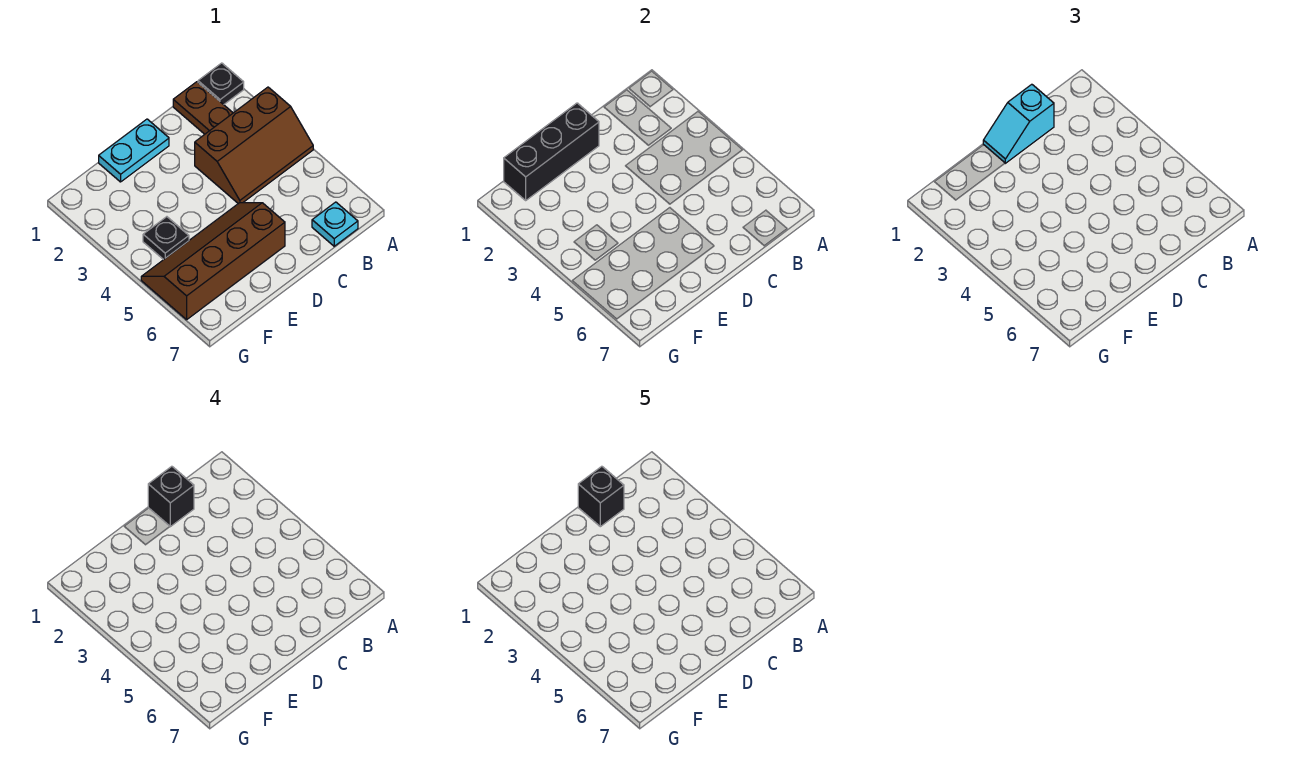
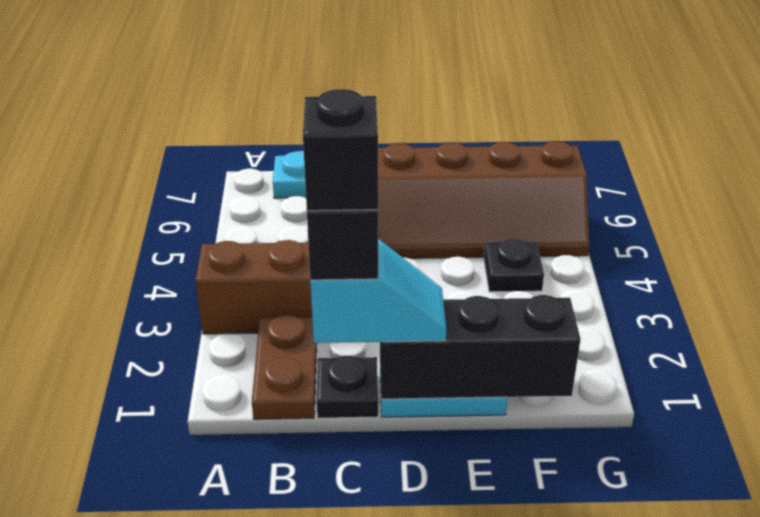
black 1x1 plate [198,63,244,105] -> black 1x1 plate moved to [317,356,378,418]

